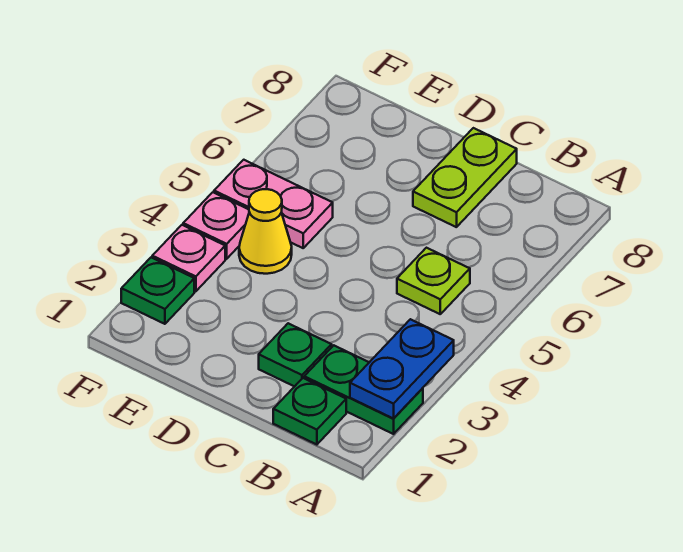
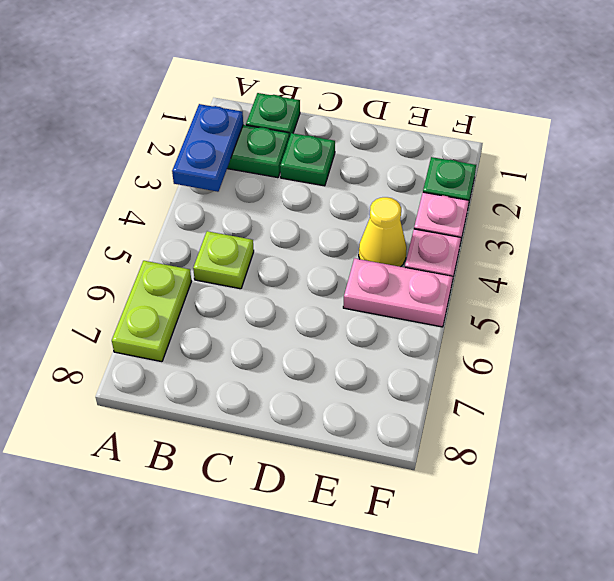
lime 1x2 plate [413,128,517,227] -> lime 1x2 plate moved to [112,261,192,362]

